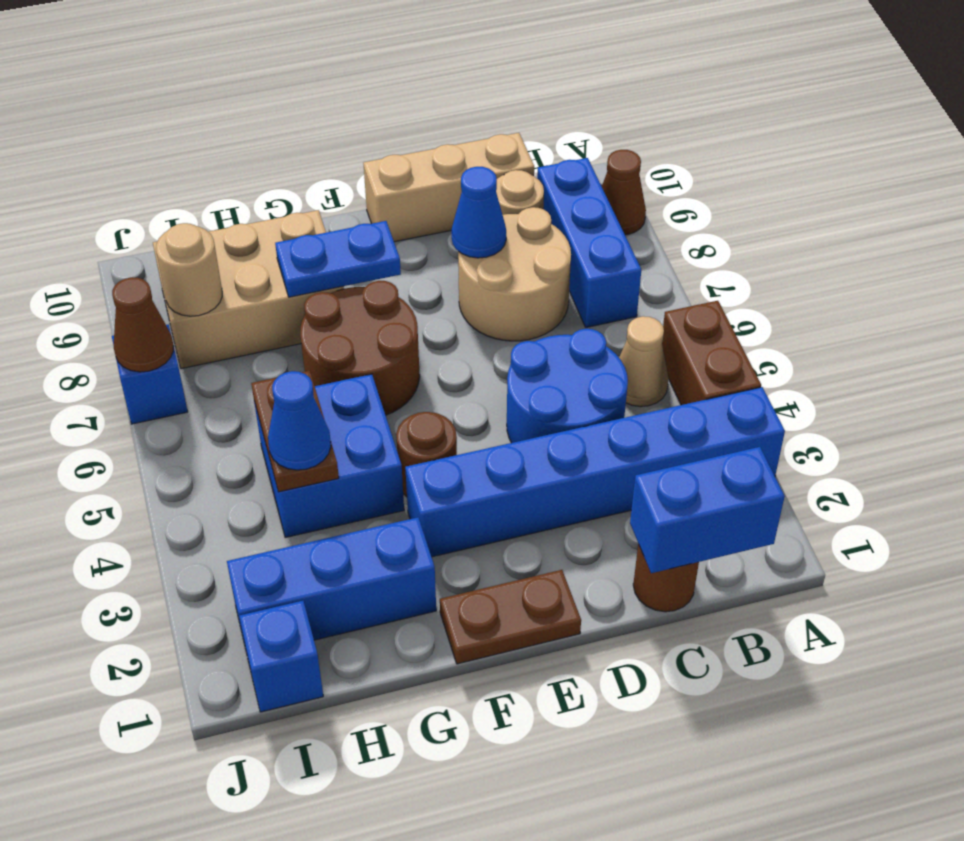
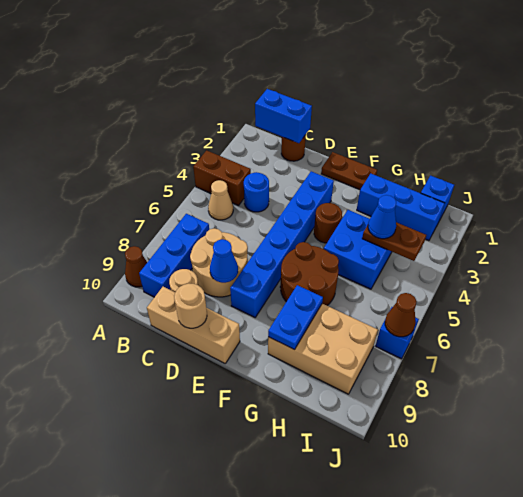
blue 1x6 brick [405,387,785,557] -> blue 1x6 brick turned to [230,171,334,317]
brown 1x2 brick [662,301,761,405] -> brown 1x2 brick turned to [193,150,251,206]
blue 2x2 round brick [507,329,628,443] -> blue 1x1 round brick [244,172,269,212]
blue 1x2 plate [275,221,401,297] -> blue 1x2 plate turned to [268,285,323,350]
brown 1x2 plate [251,371,339,492] -> brown 1x2 plate turned to [362,222,426,261]
tan 1x1 round brick [156,223,222,316] -> tan 1x1 round brick moved to [174,283,207,328]

